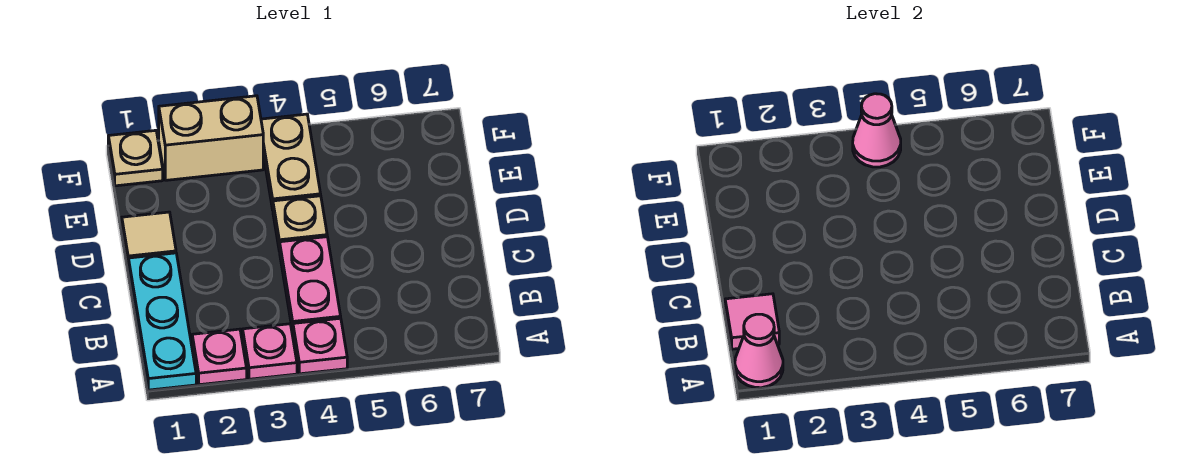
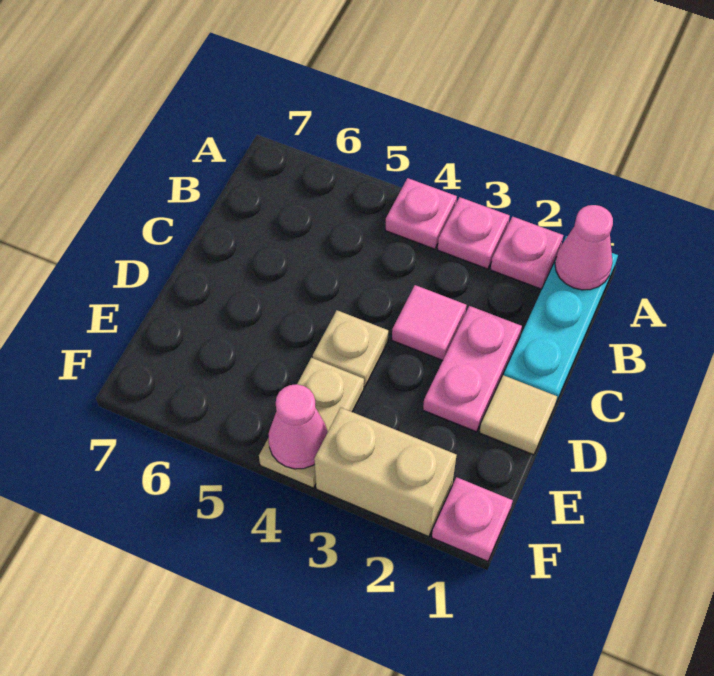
pink 1x1 tile [725,294,779,349] -> pink 1x1 tile moved to [392,285,466,360]
pink 1x2 plate [280,237,341,332] -> pink 1x2 plate moved to [423,306,522,432]
tan 1x1 plate [108,130,163,186] -> pink 1x1 plate [432,477,513,561]

